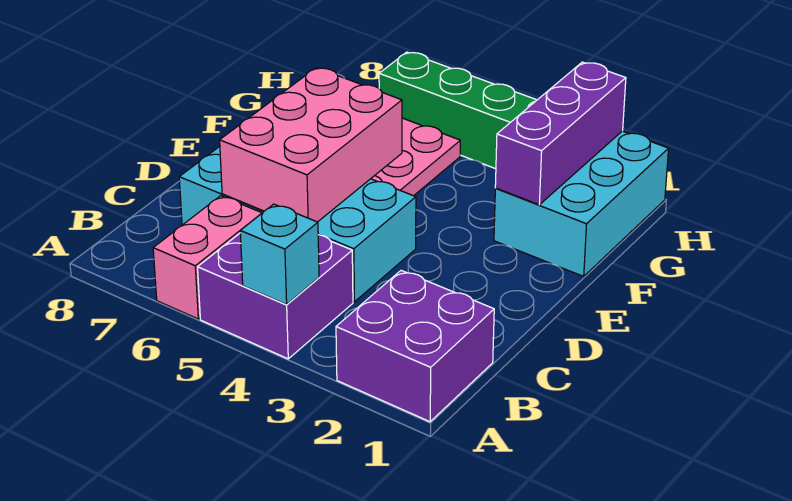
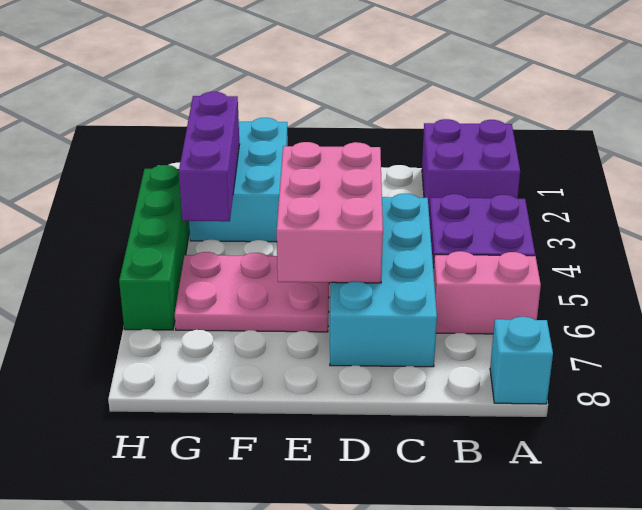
cyan 1x1 brick [240,204,319,304] -> cyan 1x1 brick moved to [490,317,553,404]
pink 2x3 brick [220,68,402,222] -> pink 2x3 brick turned to [277,142,383,283]
cyan 2x3 brick [494,131,669,276] -> cyan 2x3 brick turned to [189,118,288,242]
purple 1x3 brick [495,62,626,205] -> purple 1x3 brick turned to [179,92,240,221]

